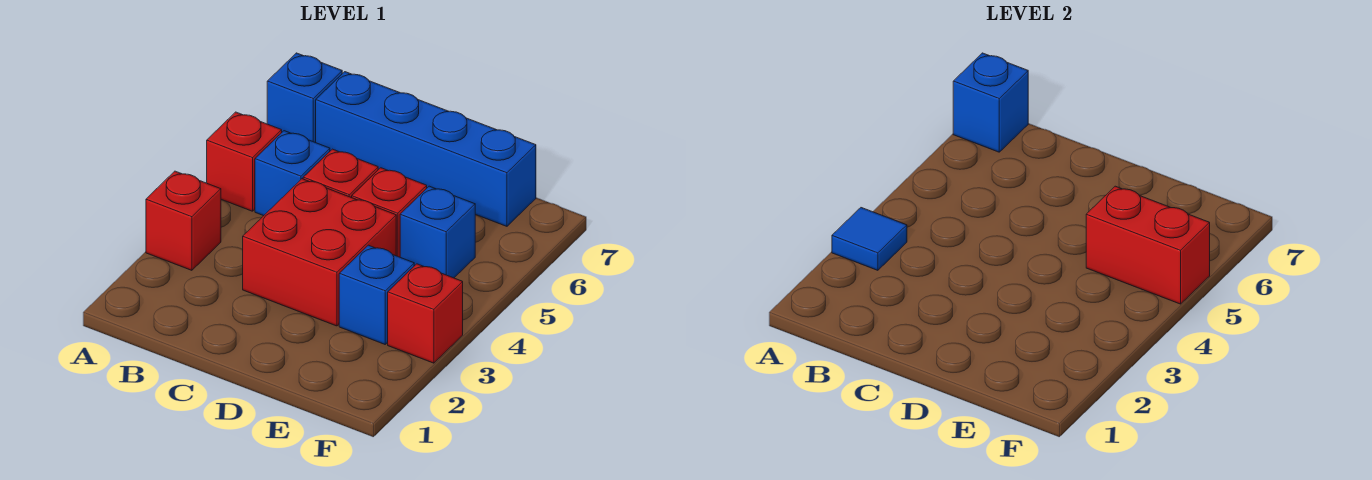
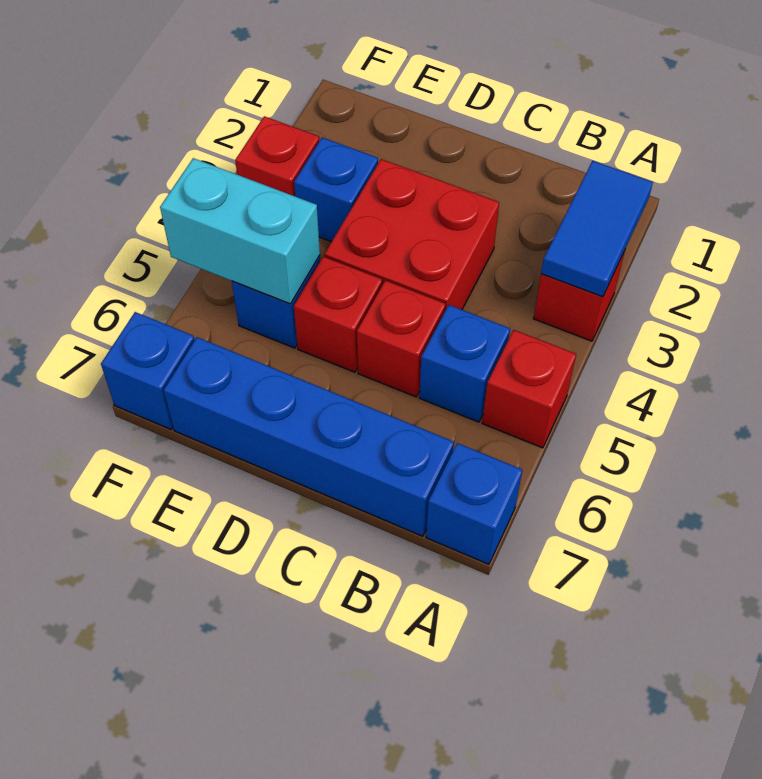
blue 1x1 tile [832,208,907,270] -> blue 1x2 tile [541,161,653,297]
blue 1x1 brick [953,53,1028,152] -> blue 1x1 brick moved to [101,312,194,429]
red 1x2 brick [1086,186,1210,304] -> cyan 1x2 brick [160,158,320,304]

